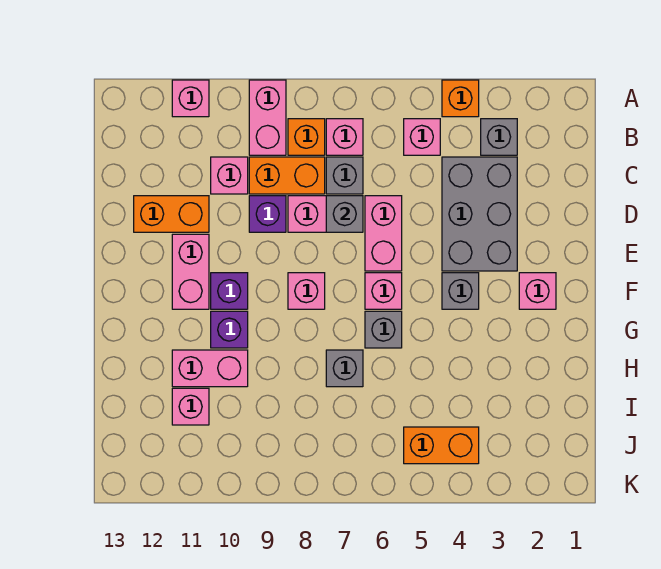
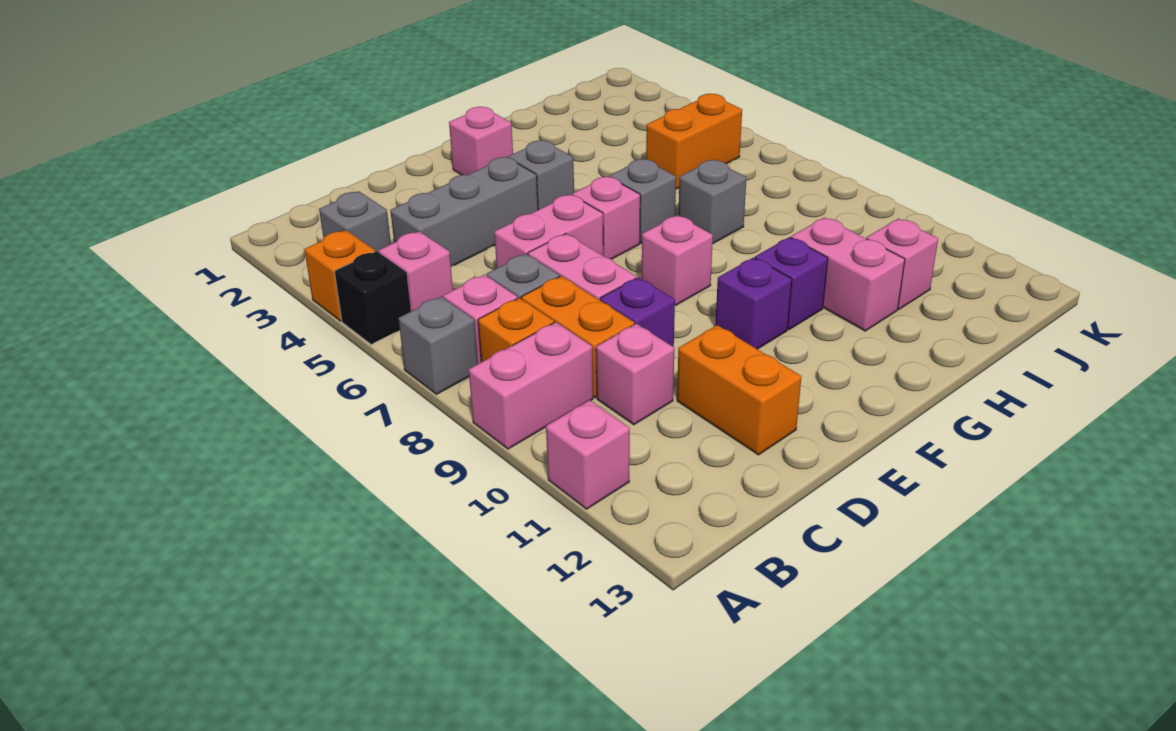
none -> black 1x1 brick [334,251,411,345]
grey 2x3 brick [442,157,517,271] -> grey 1x3 brick [390,157,538,266]
grey 1x1 brick [326,196,363,232] -> grey 1x1 brick moved to [399,297,478,394]
pink 1x2 brick [172,234,209,309] -> none
orange 1x2 brick [404,427,479,464] -> orange 1x2 brick turned to [646,94,742,189]

